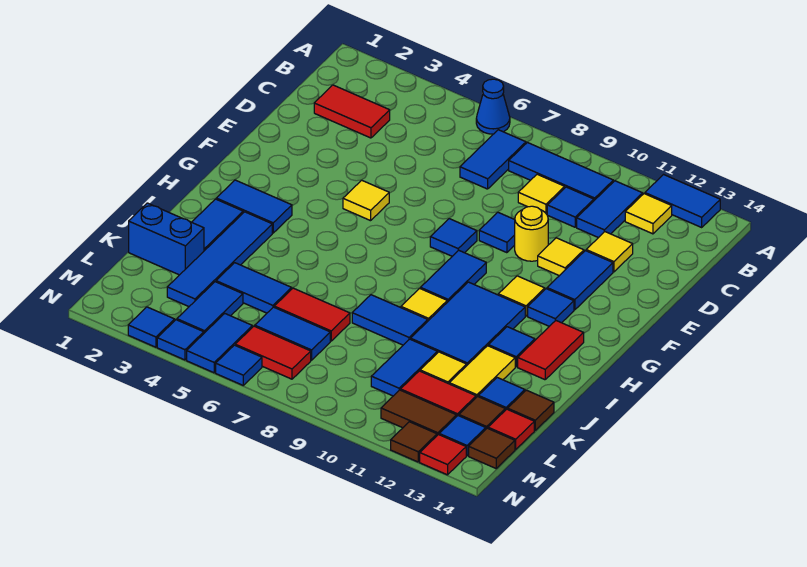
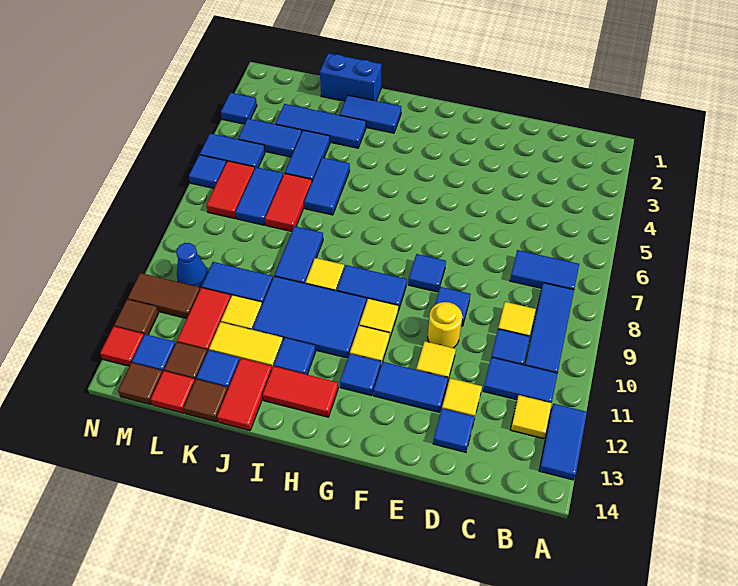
blue 1x1 cone [476,79,510,134] -> blue 1x1 cone moved to [176,243,208,288]
red 1x2 tile [314,85,390,138] -> red 1x2 tile moved to [217,358,272,431]
yellow 1x1 tile [343,180,389,221] -> yellow 1x1 tile moved to [359,298,398,337]
blue 1x2 tile [216,180,292,233] -> blue 1x2 tile moved to [304,157,350,215]
blue 1x4 tile [167,212,272,307] -> blue 1x3 tile [276,104,366,148]
blue 1x2 brick [129,203,204,275] -> blue 1x2 brick turned to [320,53,382,101]
brown 1x2 tile [381,390,457,435] -> brown 1x2 tile turned to [128,273,200,319]
blue 1x1 tile [157,320,204,360] -> blue 1x1 tile moved to [433,408,475,452]

